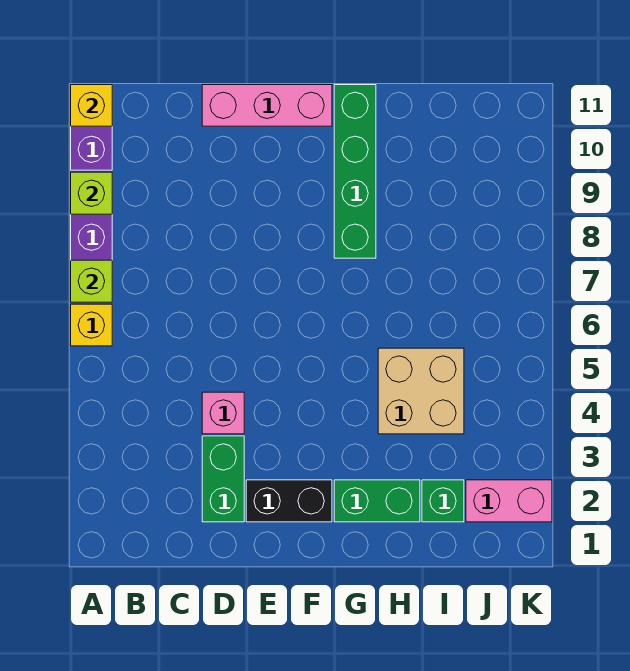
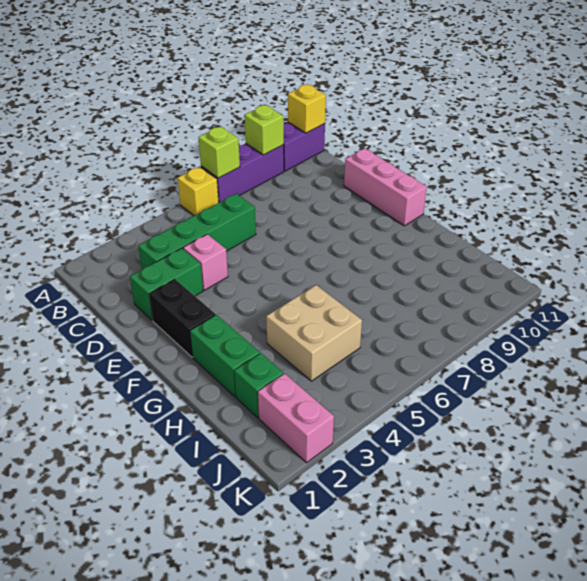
green 1x4 brick [334,85,376,258] -> green 1x4 brick moved to [138,194,256,270]

